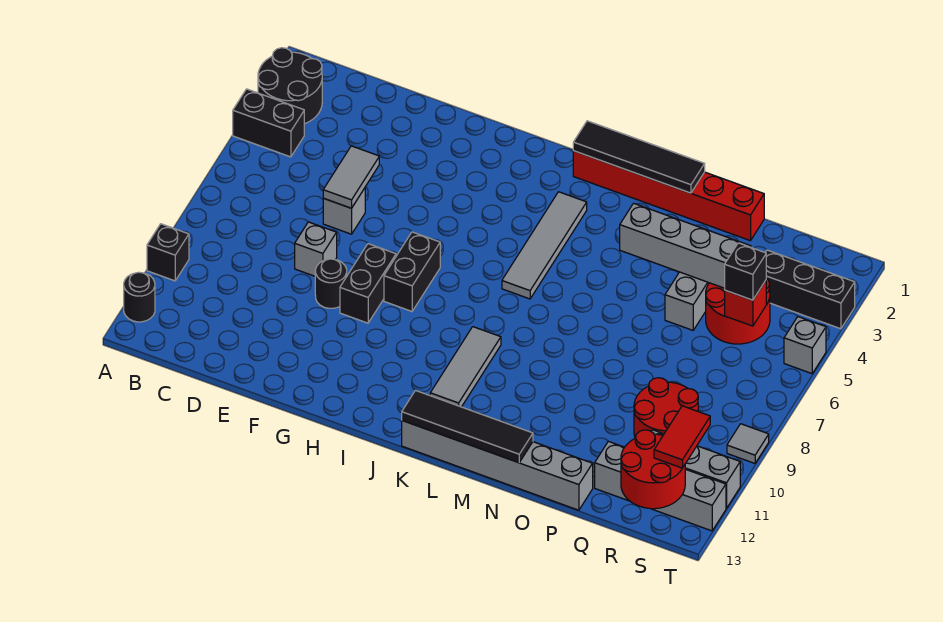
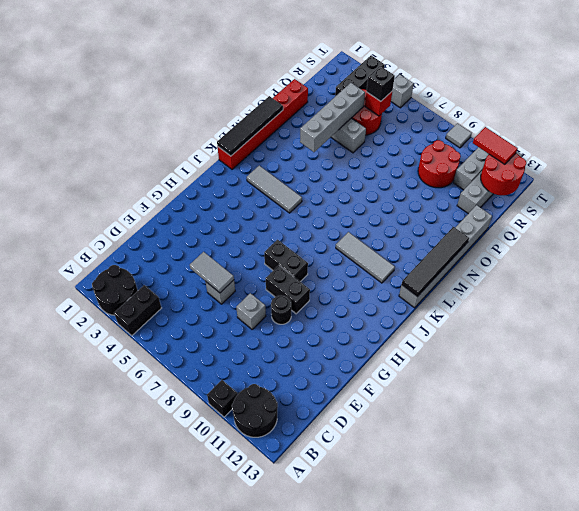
black 1x1 round brick [124,272,155,322] -> black 2x2 round brick [232,384,278,437]
grey 1x4 tile [502,192,587,299] -> grey 1x3 tile [247,166,302,213]

